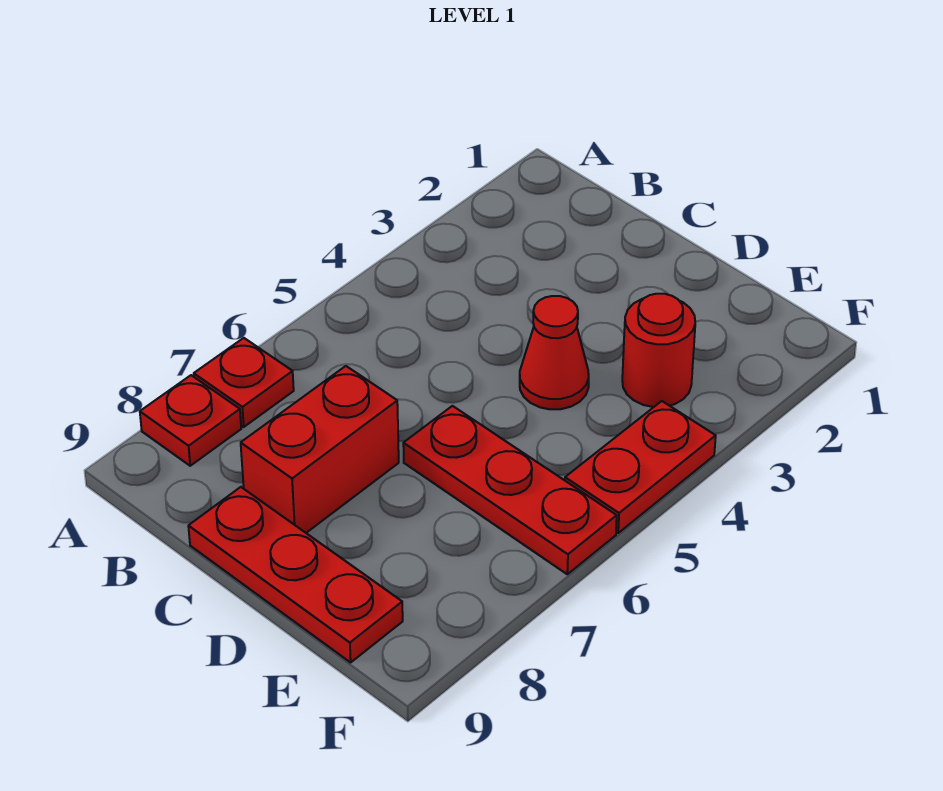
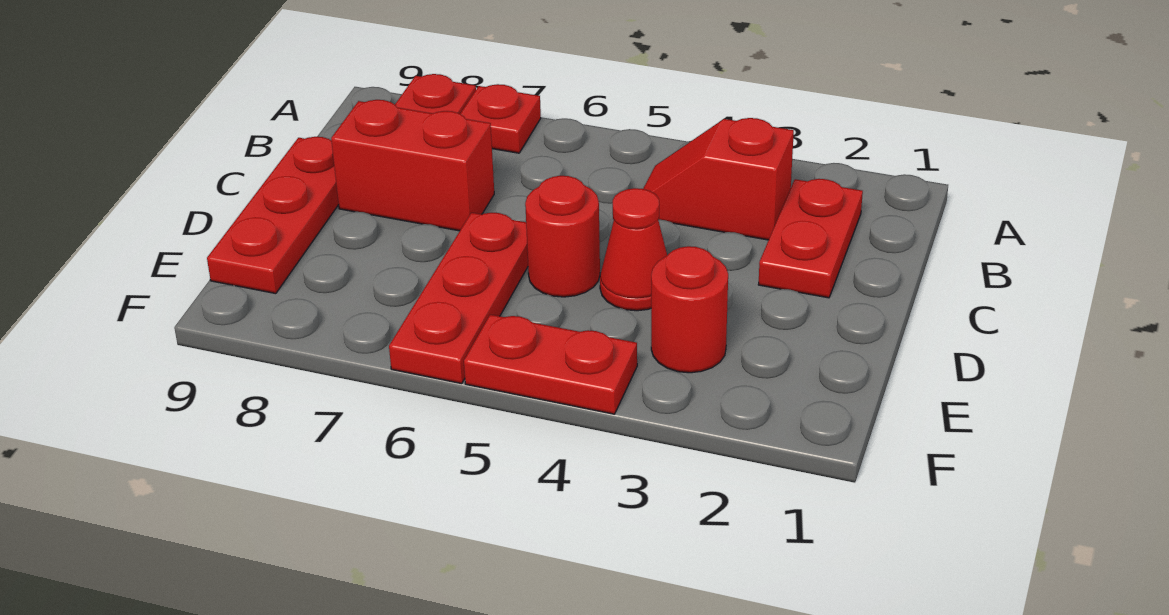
none -> red 1x2 plate [758,179,863,298]
none -> red 1x2 slope [643,118,794,240]
none -> red 1x1 round brick [525,176,600,297]

